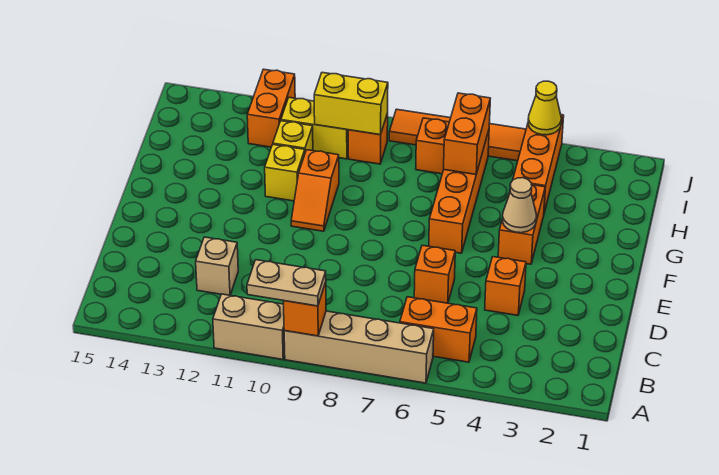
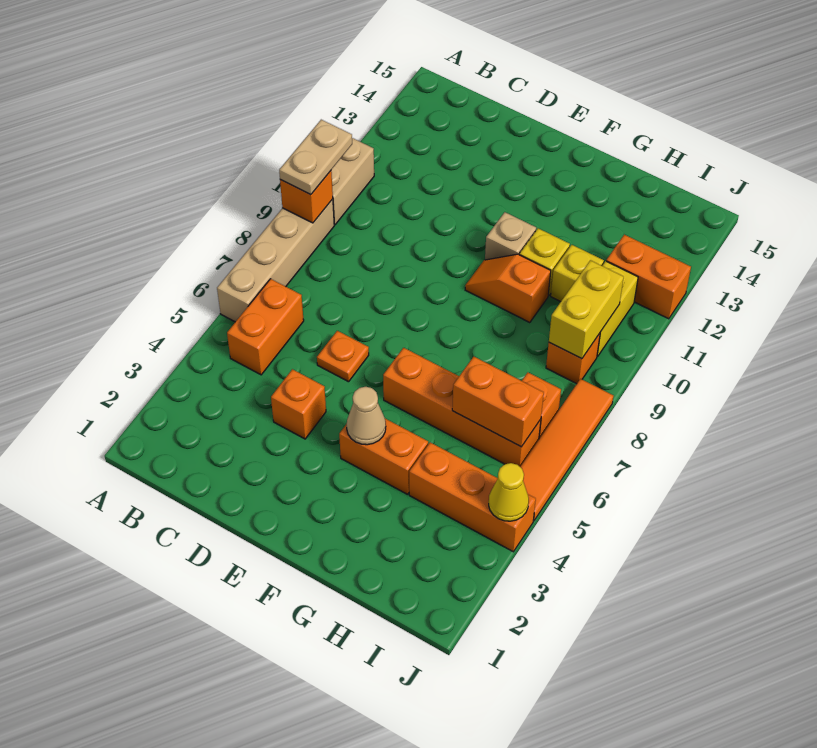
tan 1x1 brick [196,237,238,295] -> tan 1x1 brick moved to [485,212,536,260]
orange 1x1 brick [414,245,455,303] -> orange 1x1 plate [317,331,369,382]

